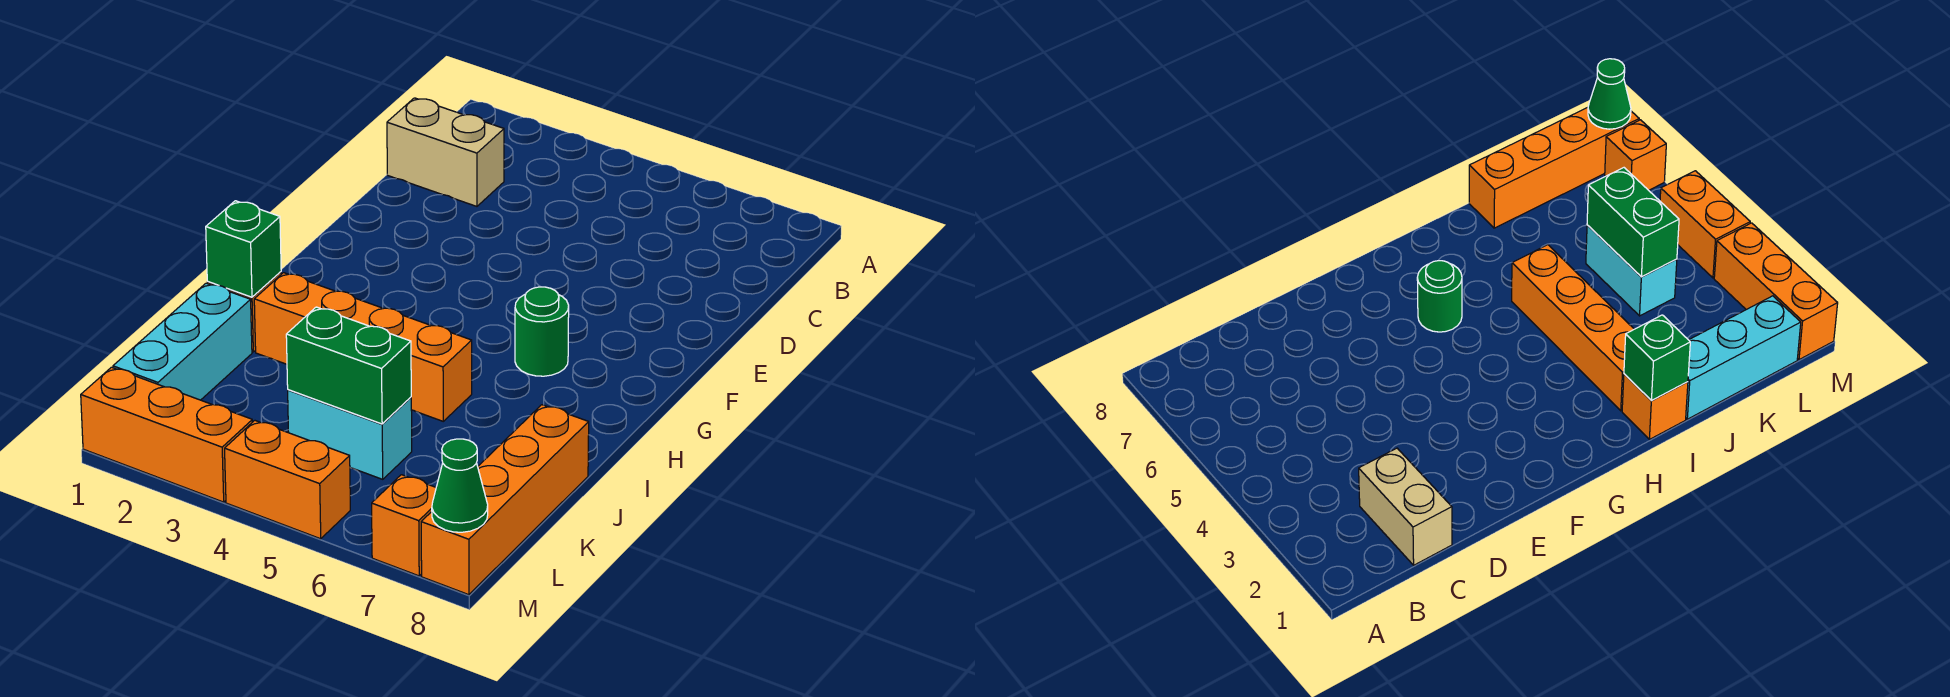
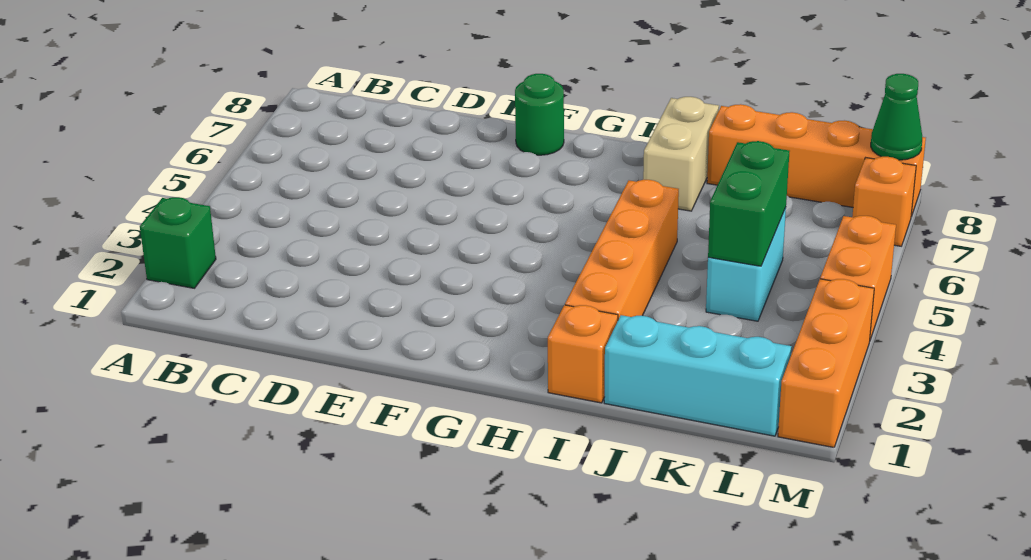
tan 1x2 brick [387,98,504,206] -> tan 1x2 brick moved to [643,97,719,211]
green 1x1 round brick [515,287,569,376] -> green 1x1 round brick moved to [515,74,564,155]
green 1x1 brick [206,201,281,297] -> green 1x1 brick moved to [140,197,216,288]

